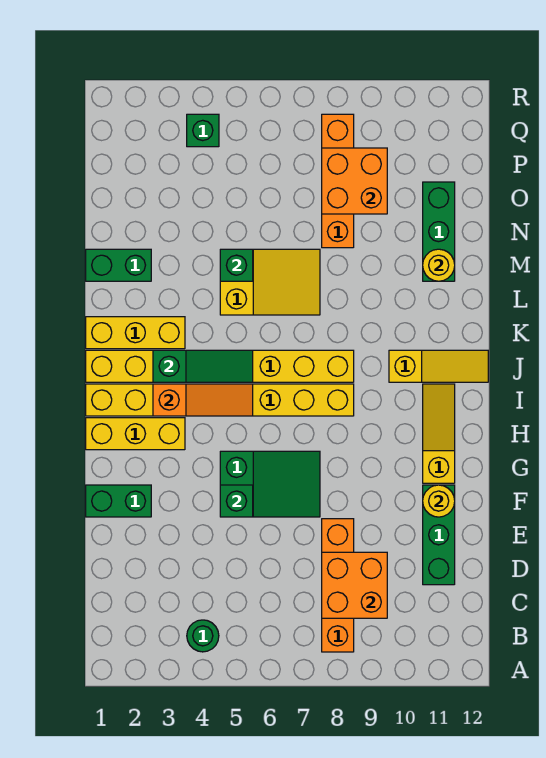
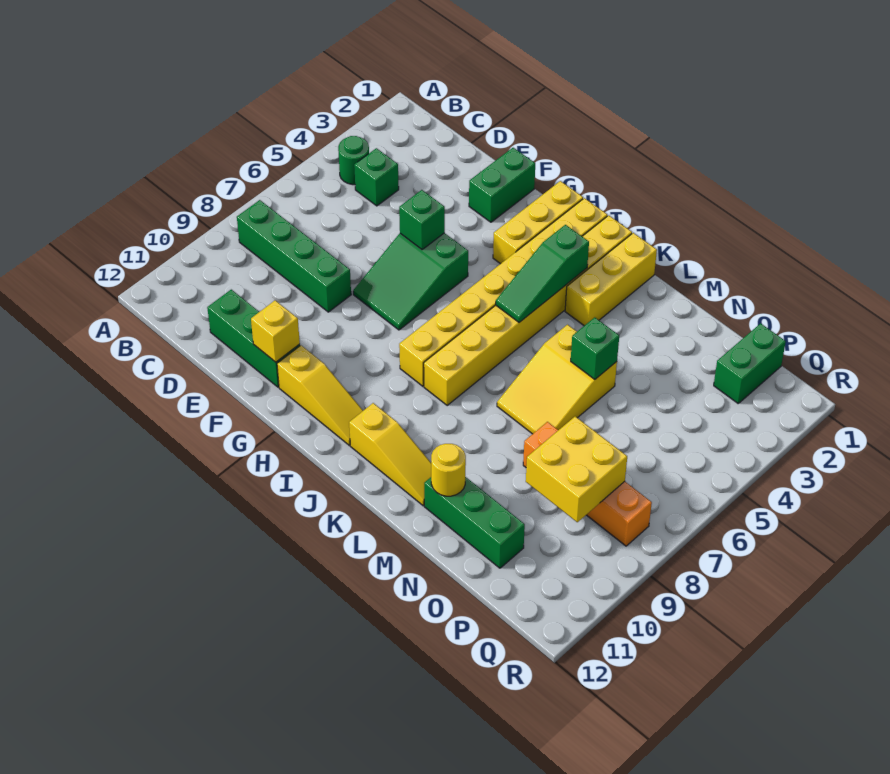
orange 1x4 brick [322,519,354,652] -> green 1x4 brick [237,200,351,312]
orange 2x2 brick [322,552,387,618] -> none
yellow 1x1 round brick [423,485,455,517] -> yellow 1x1 brick [251,300,300,362]
orange 1x3 slope [153,384,253,416] -> none
yellow 1x3 slope [389,350,488,382] -> yellow 1x3 slope turned to [349,403,431,506]
green 1x2 brick [86,249,151,281] -> green 1x2 brick moved to [714,323,786,403]
orange 2x2 brick [322,148,387,214] -> yellow 2x2 brick [526,417,627,522]
green 1x1 brick [187,114,219,147] -> green 1x1 brick moved to [354,148,399,206]

